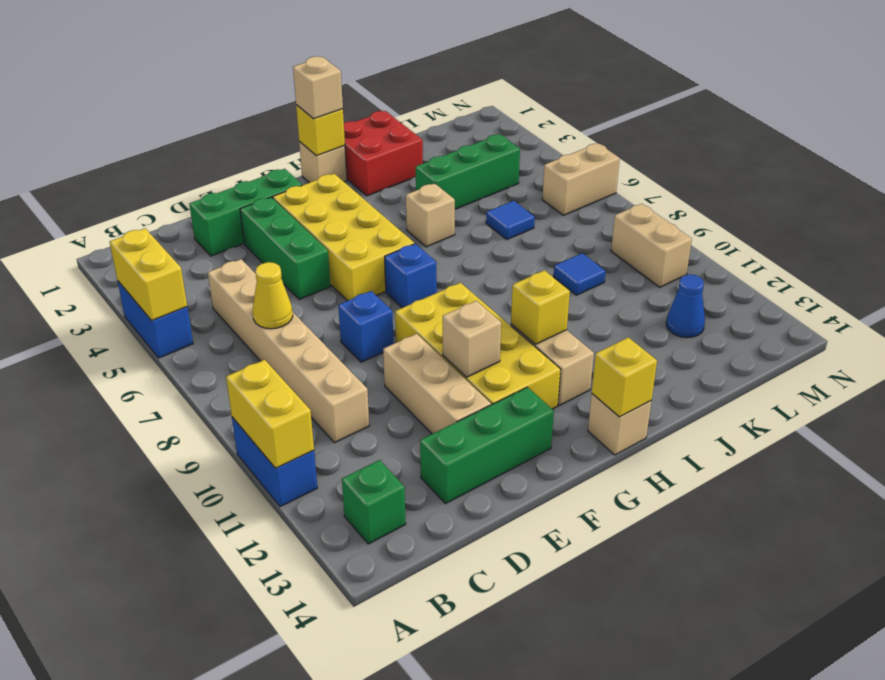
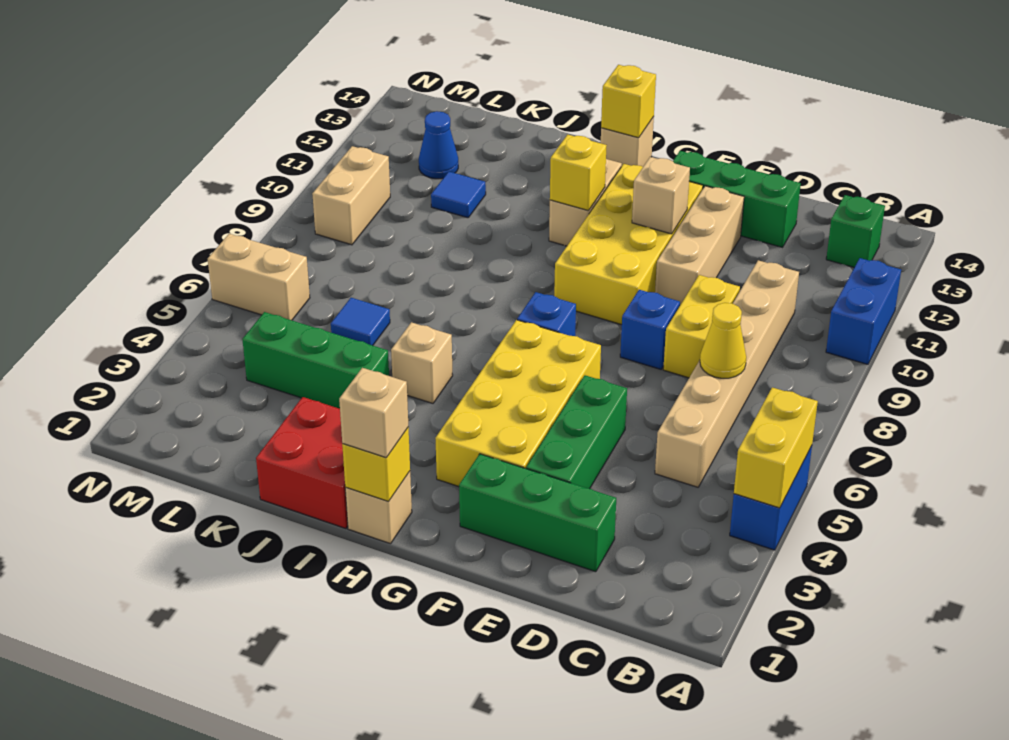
yellow 1x2 brick [226,360,314,468] -> yellow 1x2 brick moved to [663,275,740,378]
blue 1x1 tile [554,253,606,295] -> blue 1x1 tile moved to [431,172,486,218]

